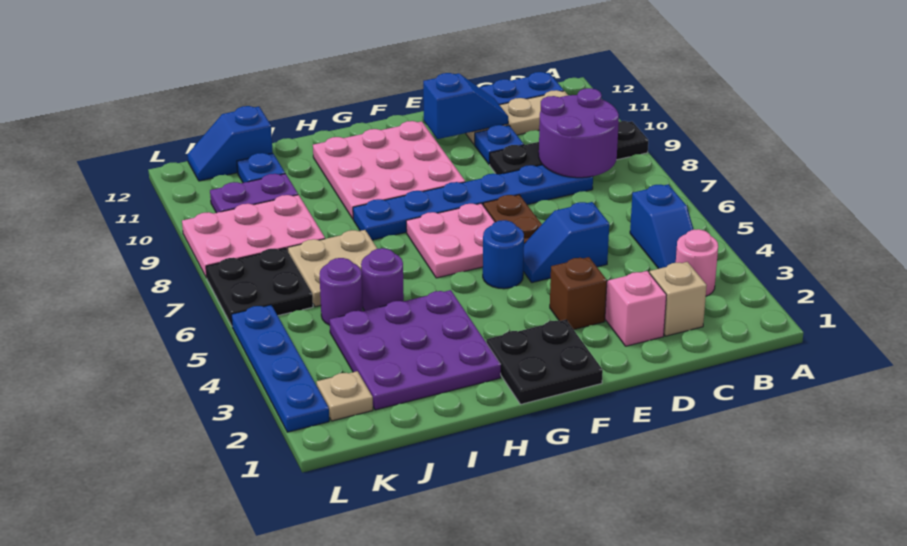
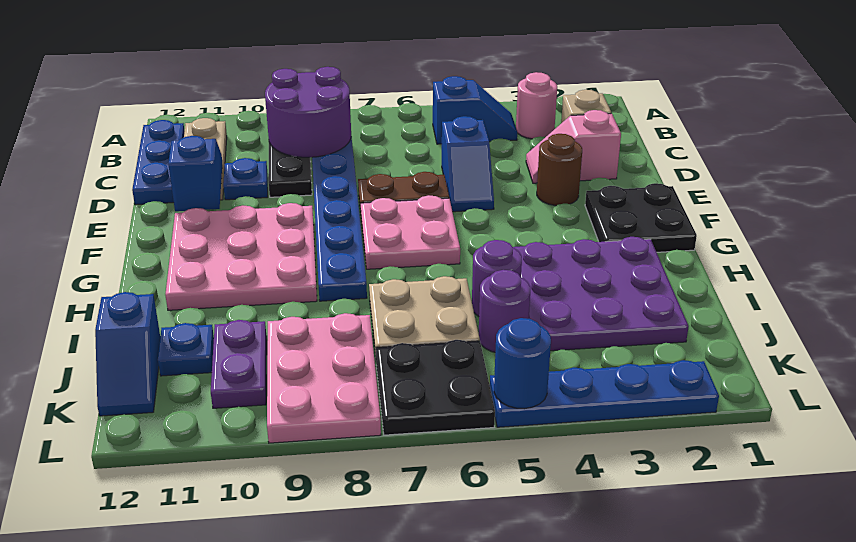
brown 1x1 brick [550,257,607,330] -> brown 1x1 round brick [537,134,582,206]
blue 1x1 round brick [483,220,524,289] -> blue 1x1 round brick moved to [494,318,551,409]
tan 1x1 plate [316,371,373,421] -> none

